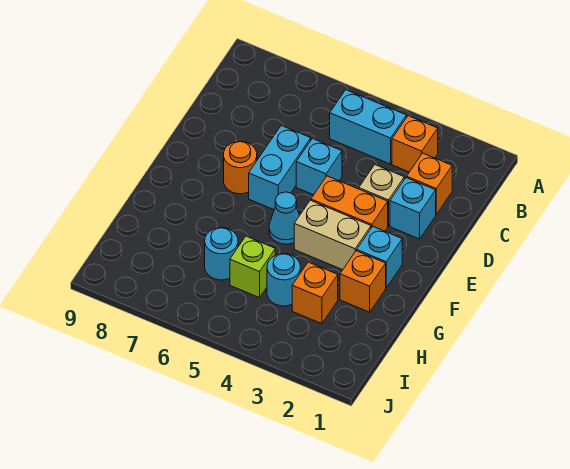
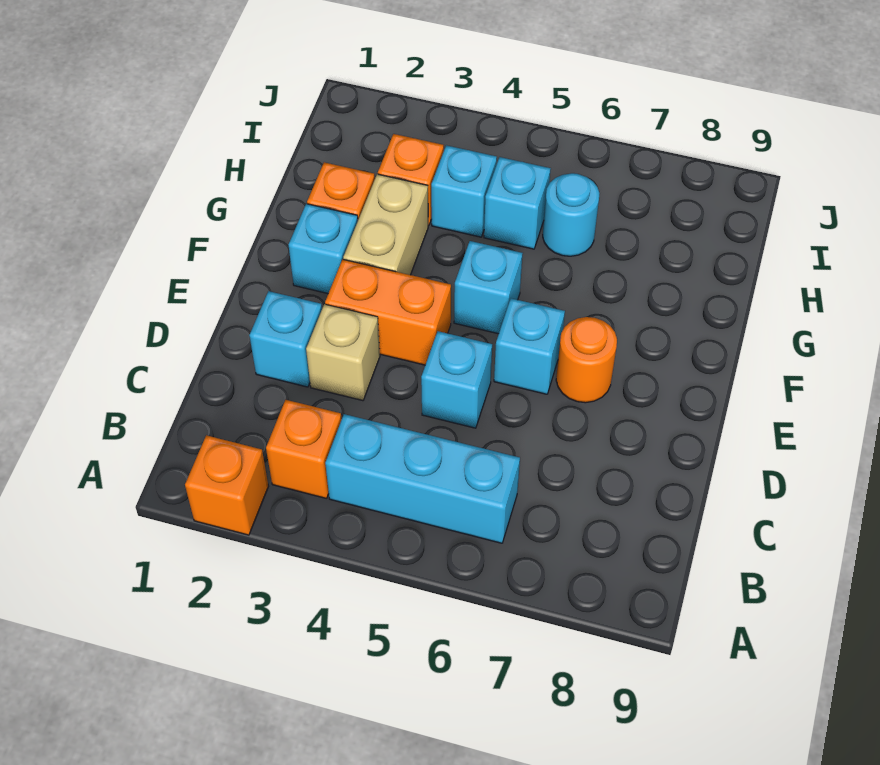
cyan 1x2 brick [330,90,406,164] -> cyan 1x3 brick [325,414,520,543]
orange 1x1 brick [407,153,452,214] -> orange 1x1 brick moved to [185,435,268,535]
cyan 1x2 brick [249,126,311,210] -> cyan 1x1 brick [494,298,565,394]
tan 1x2 brick [294,200,371,270] -> tan 1x2 brick turned to [343,174,428,275]
cyan 1x1 cone [269,192,299,244] -> cyan 1x1 brick [454,241,523,334]
cyan 1x1 round brick [267,254,300,306] -> cyan 1x1 brick [431,145,497,237]
lime 1x1 brick [230,236,275,298] -> cyan 1x1 brick [484,157,551,249]

